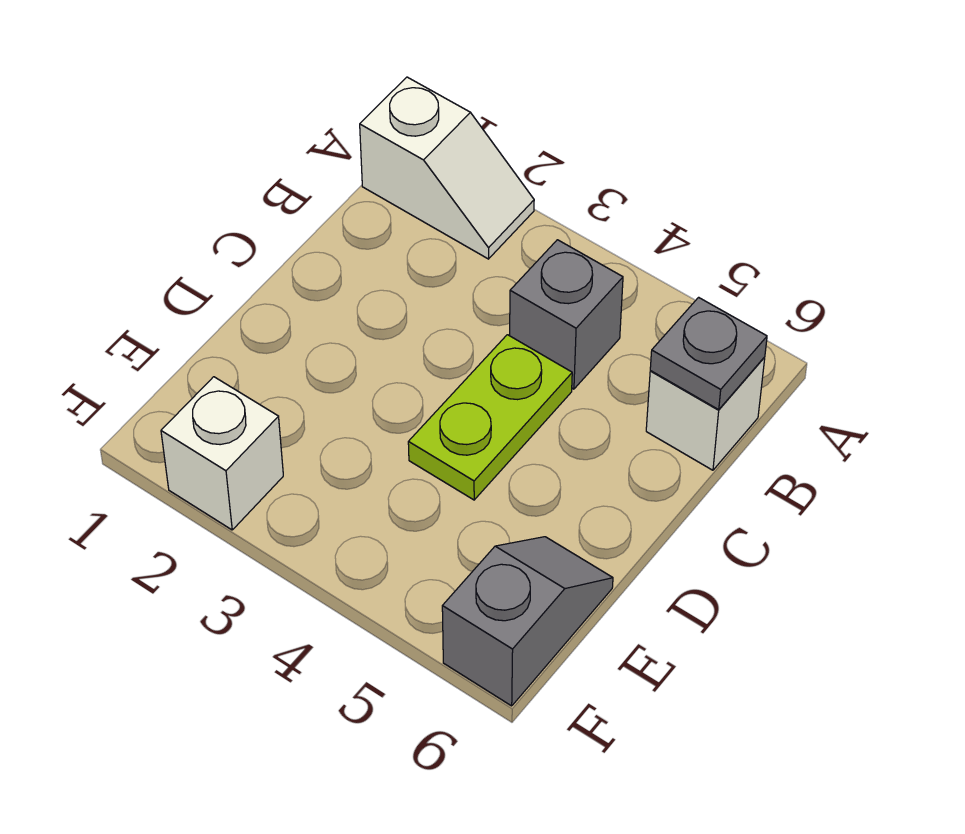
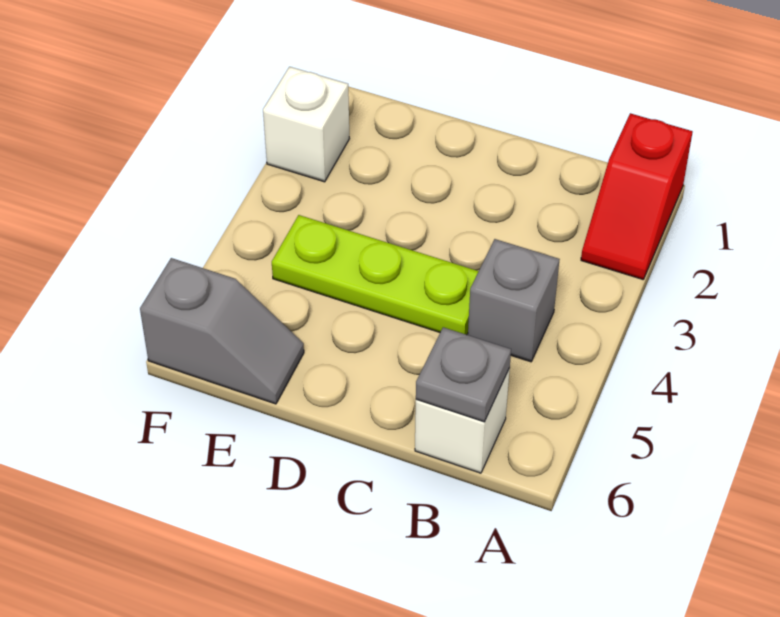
white 1x2 slope [360,77,534,259] -> red 1x2 slope [581,113,693,279]
lime 1x2 plate [408,335,572,500] -> lime 1x3 plate [272,215,479,335]

